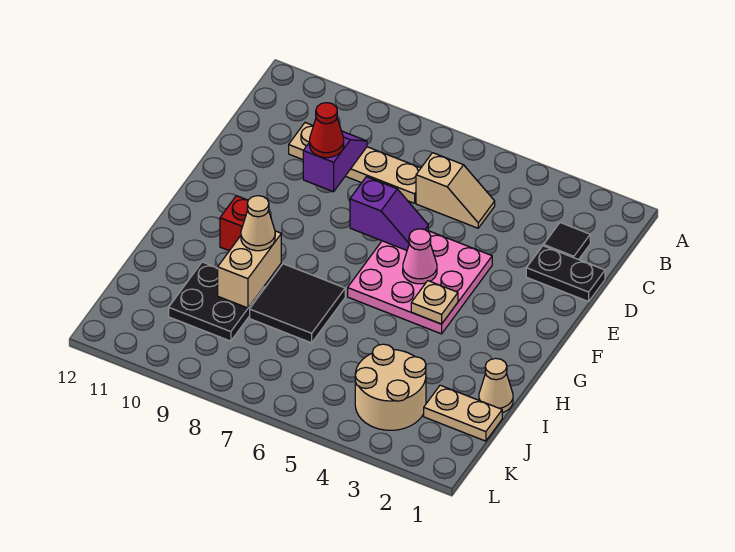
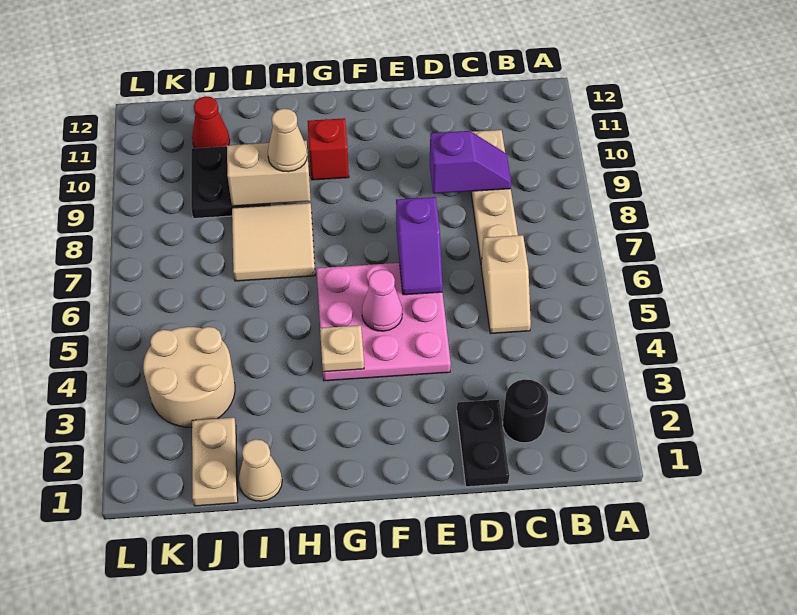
black 1x1 tile [544,223,590,260] -> black 1x1 round brick [503,379,548,443]
red 1x1 cone [310,103,344,158] -> red 1x1 cone moved to [192,96,230,148]
black 2x2 tile [250,264,345,343] -> tan 2x2 tile [232,203,315,281]

